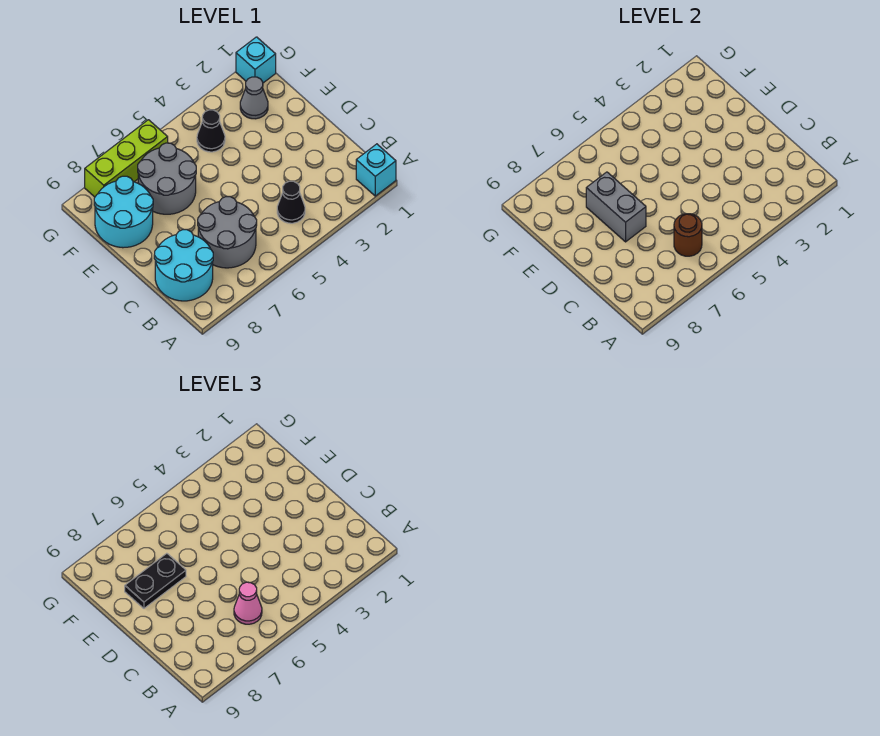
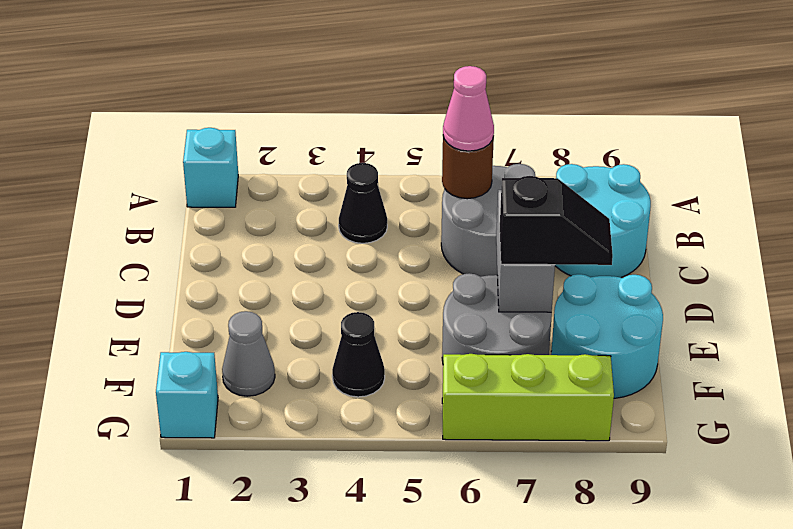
black 1x2 plate [125,553,186,608] -> black 1x2 slope [500,176,613,265]

